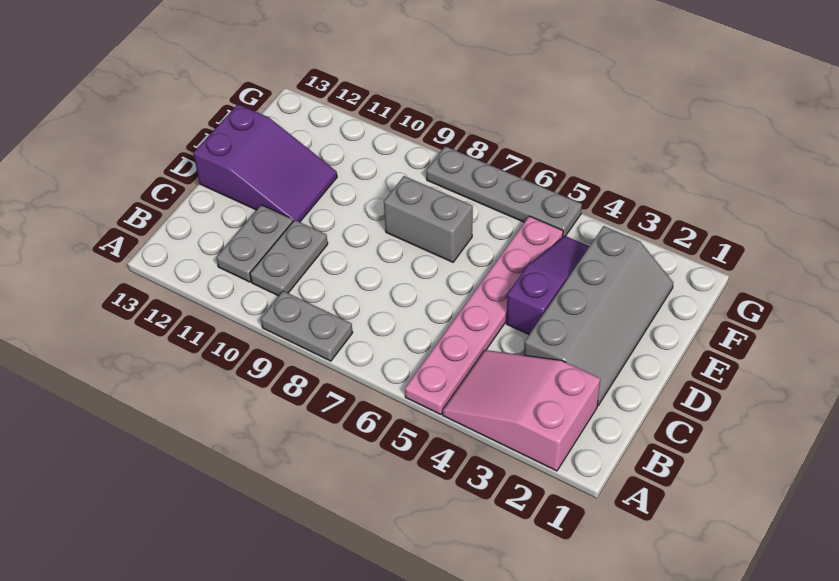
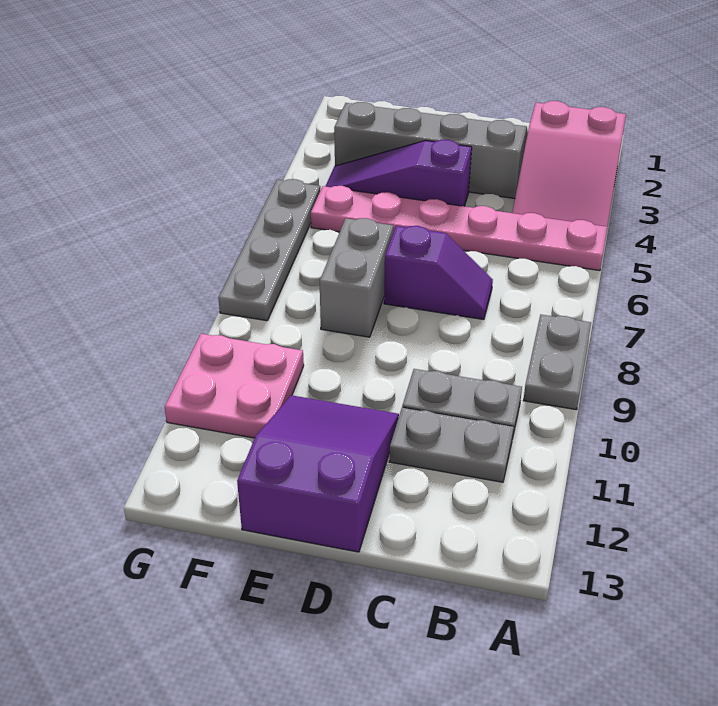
none -> purple 1x2 slope [384,226,493,320]
none -> pink 2x2 plate [165,334,304,438]

